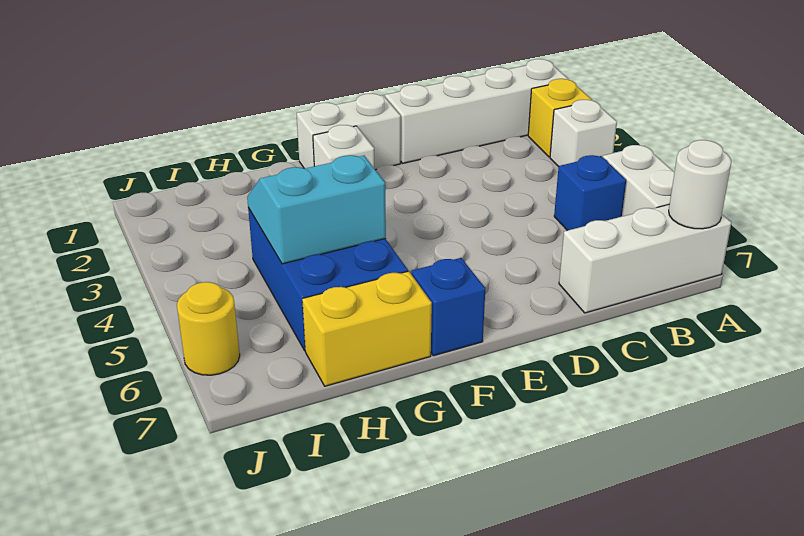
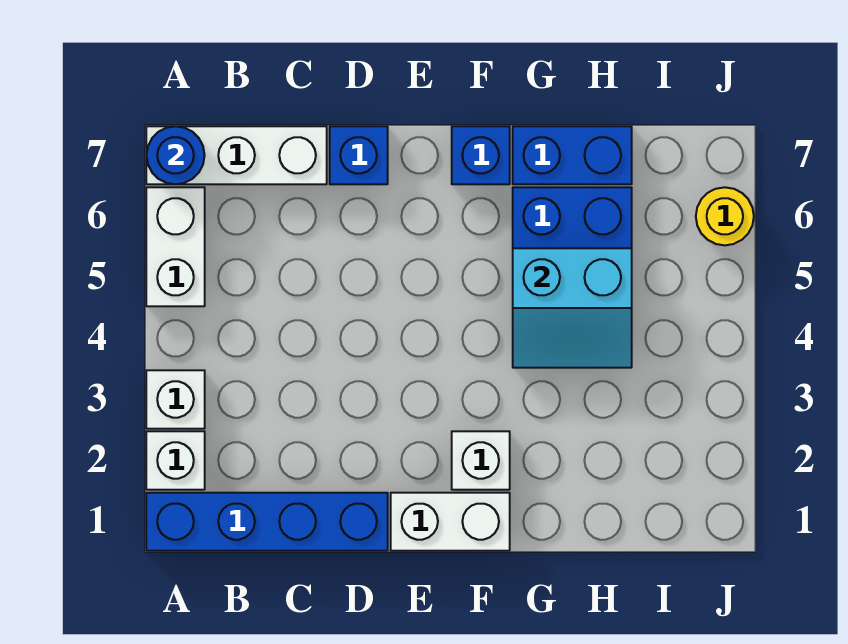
white 1x4 brick [385,59,569,163] -> blue 1x4 brick [146,493,388,551]
yellow 1x1 brick [528,79,592,157] -> white 1x1 brick [146,431,205,490]
white 1x1 round brick [669,140,731,229] -> blue 1x1 round brick [146,126,205,184]
blue 1x1 brick [554,155,626,230] -> blue 1x1 brick moved to [330,126,388,184]
yellow 1x2 brick [302,271,432,386] -> blue 1x2 brick [513,126,632,184]

